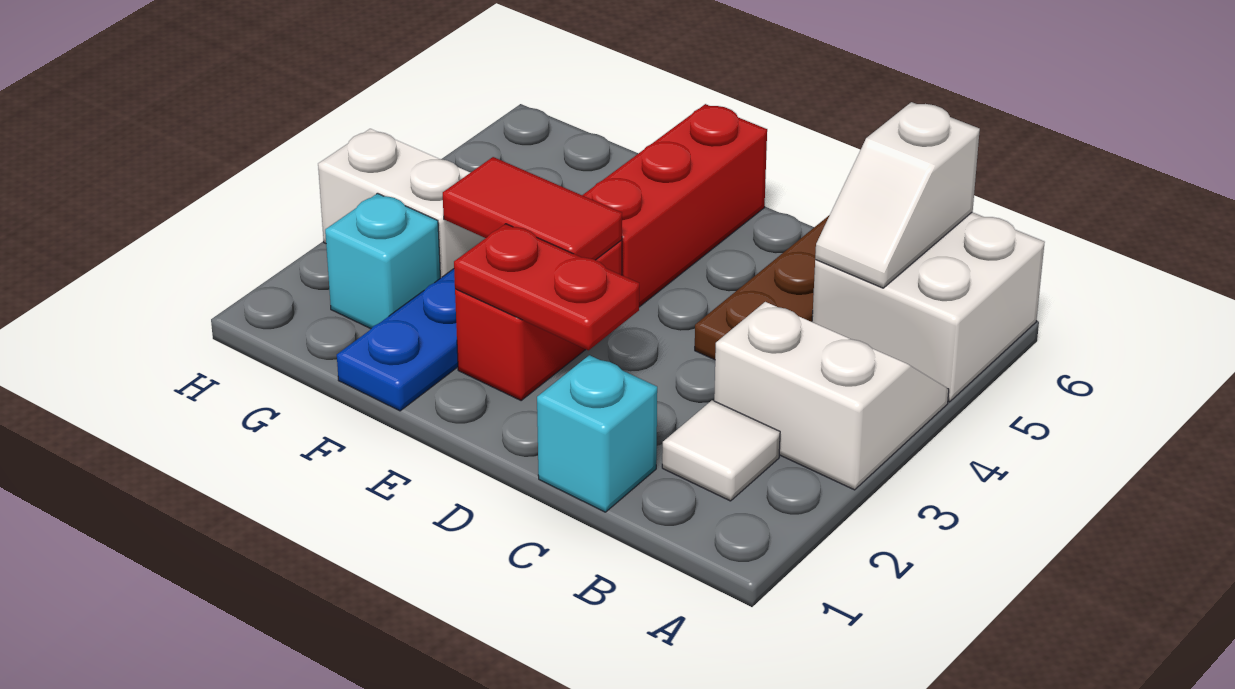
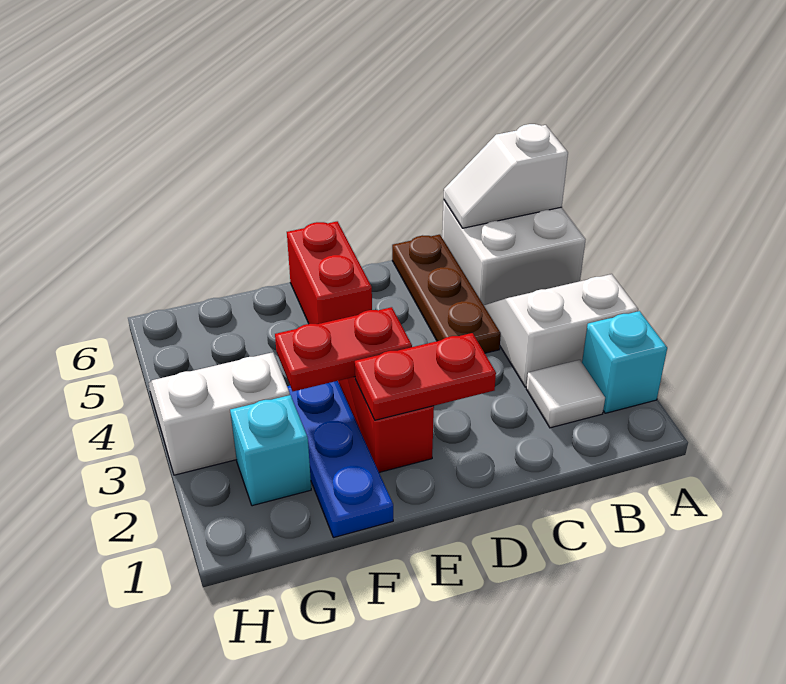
white 1x2 slope [815,102,980,288] -> white 1x2 slope turned to [444,124,568,228]
cyan 1x1 brick [537,355,657,512] -> cyan 1x1 brick moved to [582,311,667,413]
red 1x2 tile [443,157,622,260] -> red 1x2 plate [275,307,412,391]
red 1x3 brick [582,104,767,307] -> red 1x2 brick [287,221,372,324]

